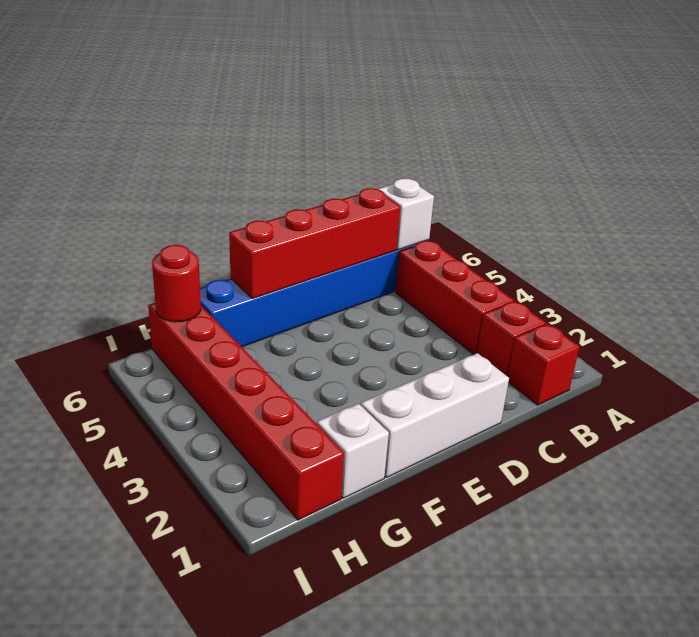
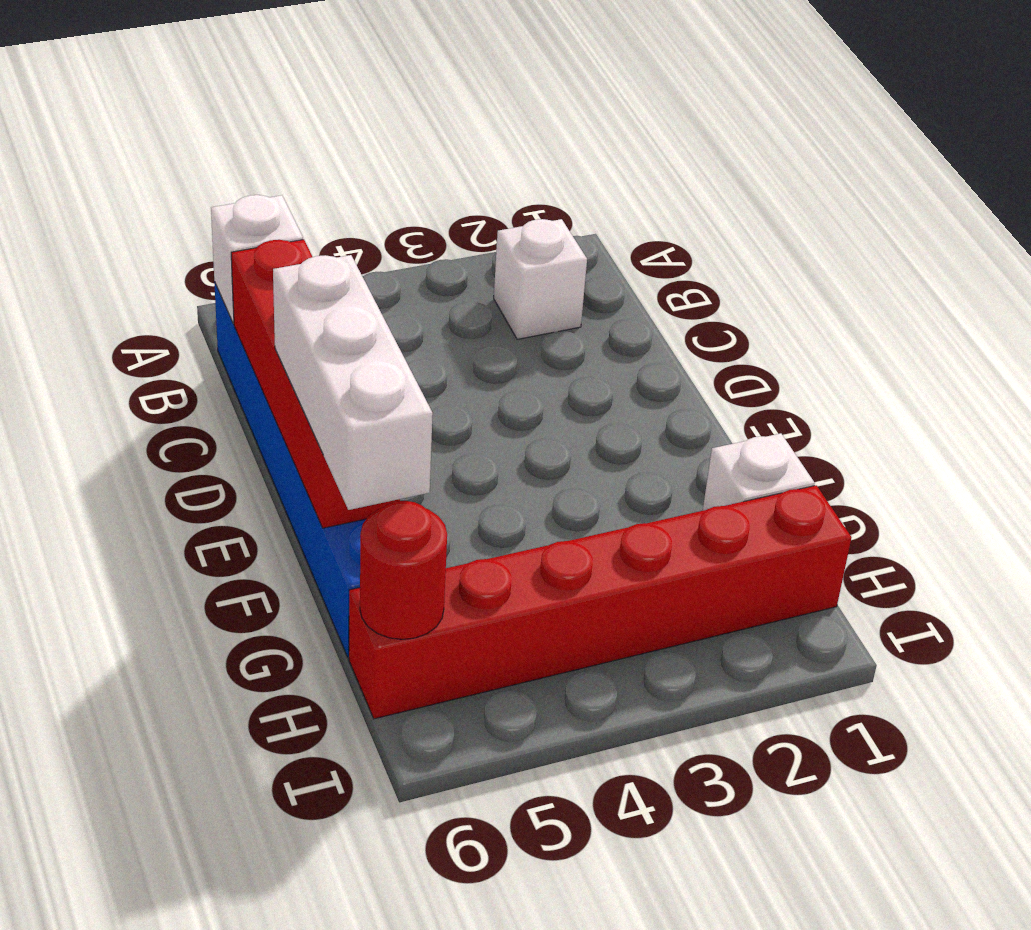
red 1x1 brick [508,324,580,405] -> none
red 1x1 brick [477,301,546,377] -> white 1x1 brick [494,219,587,339]
red 1x3 brick [395,241,514,355] -> none
white 1x3 brick [361,353,509,478] -> white 1x3 brick moved to [273,255,433,510]

